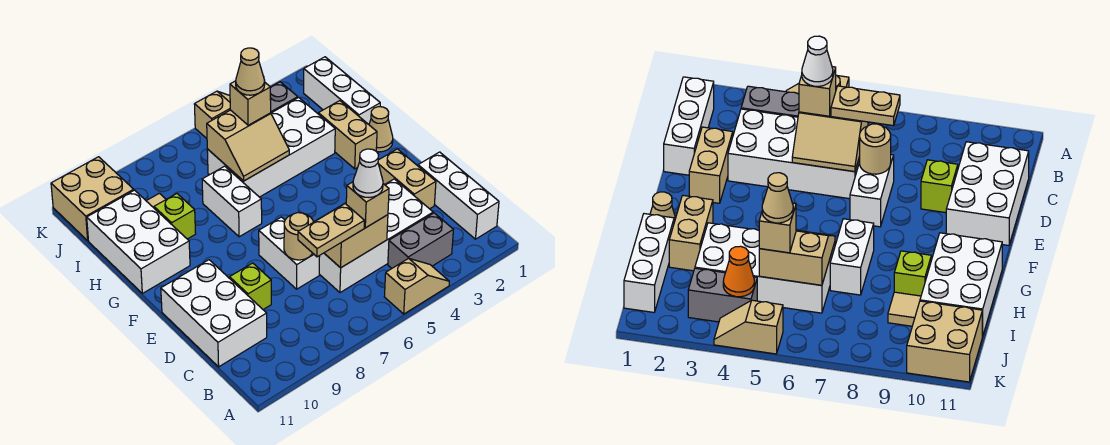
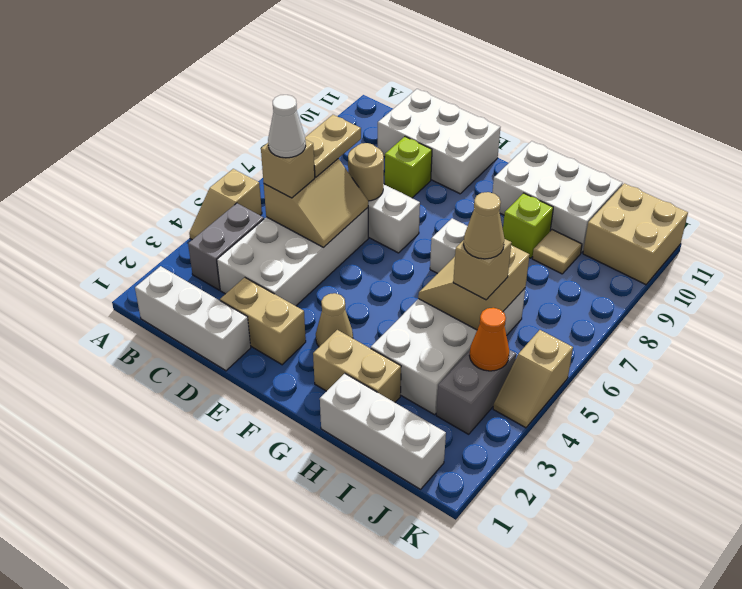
tan 1x1 cone [369,107,393,152] -> tan 1x1 cone moved to [316,293,353,347]

